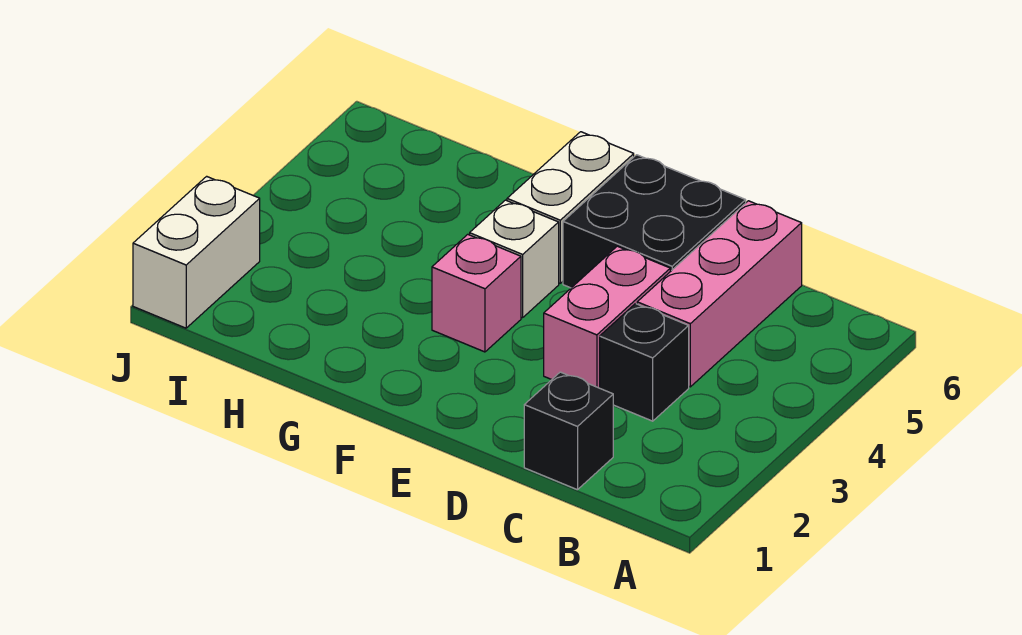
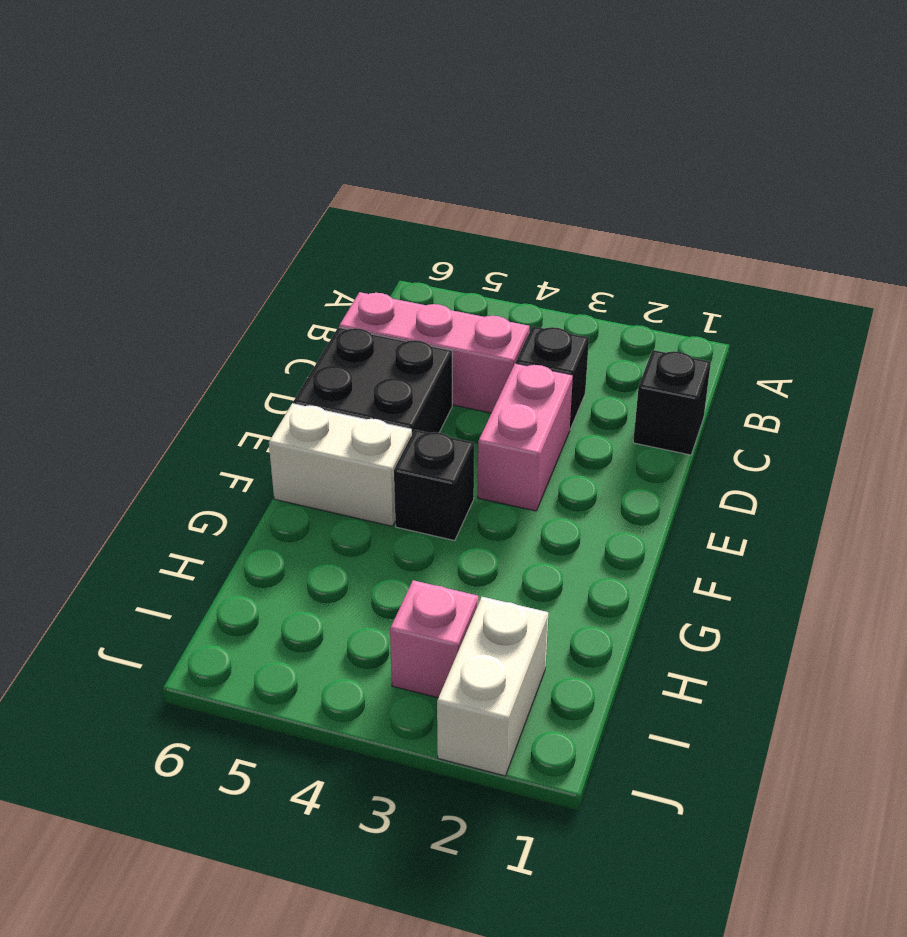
pink 1x2 brick [544,246,670,388] -> pink 1x2 brick turned to [478,363,573,511]
pink 1x1 brick [432,234,521,352] -> pink 1x1 brick moved to [390,580,478,698]
white 1x1 brick [470,200,559,318] -> black 1x1 brick [394,430,474,541]
white 1x2 brick [133,176,260,328] -> white 1x2 brick turned to [437,597,548,776]

